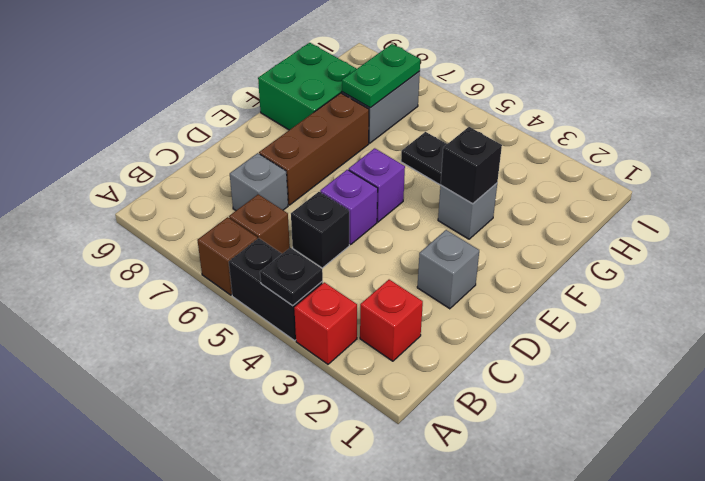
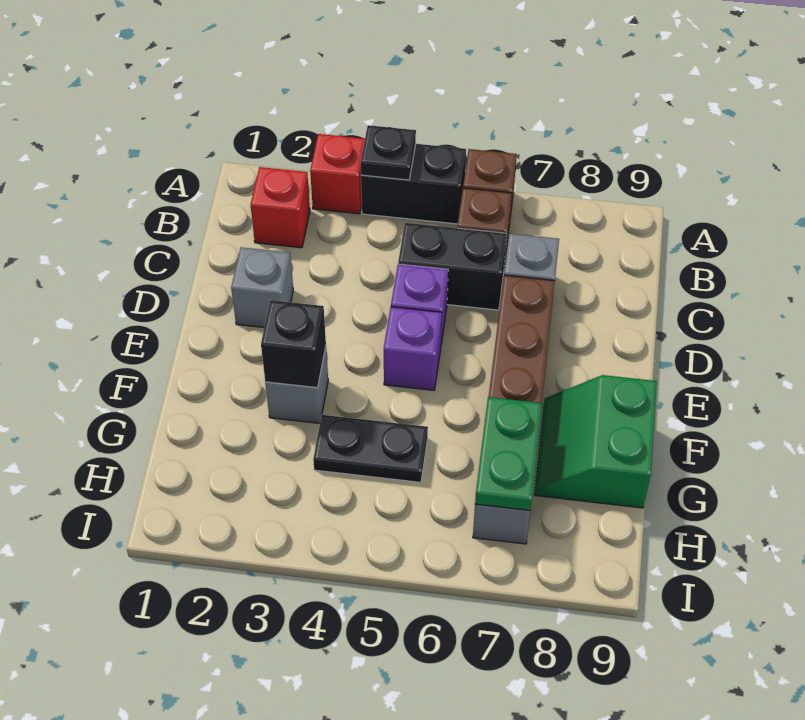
black 1x1 brick [291,192,349,268] -> black 1x2 brick [398,223,507,310]
green 2x2 brick [258,43,356,130] -> green 2x2 slope [534,375,657,508]

